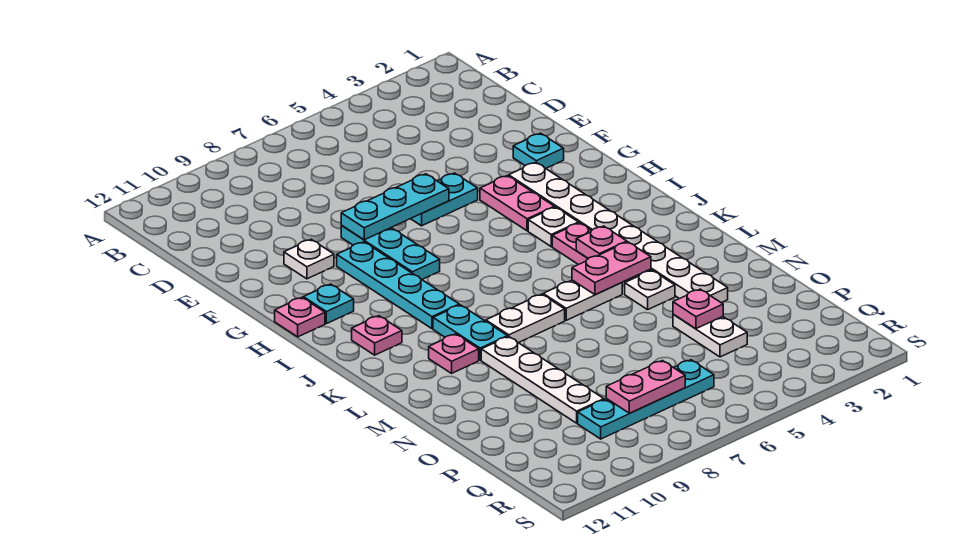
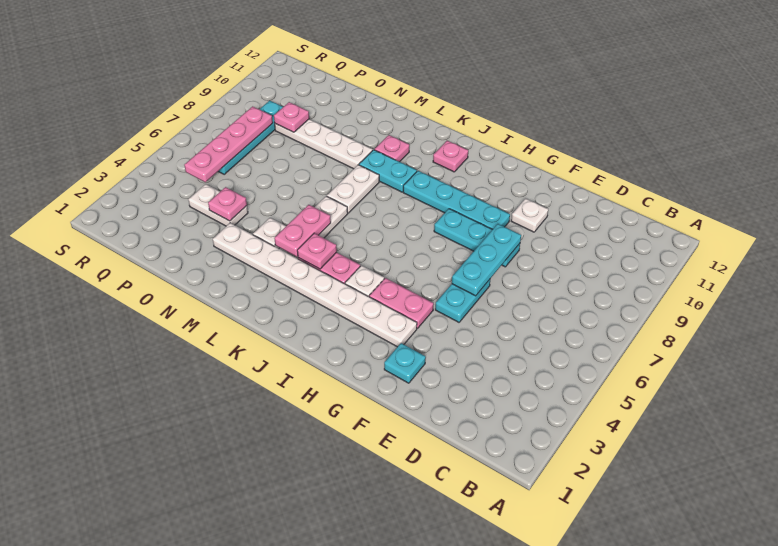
cyan 1x1 plate [303,284,354,324] -> none
pink 1x1 plate [275,298,325,337] -> pink 1x1 plate moved to [274,102,309,132]
pink 1x2 plate [606,361,685,413] -> pink 1x4 plate [184,106,273,182]

